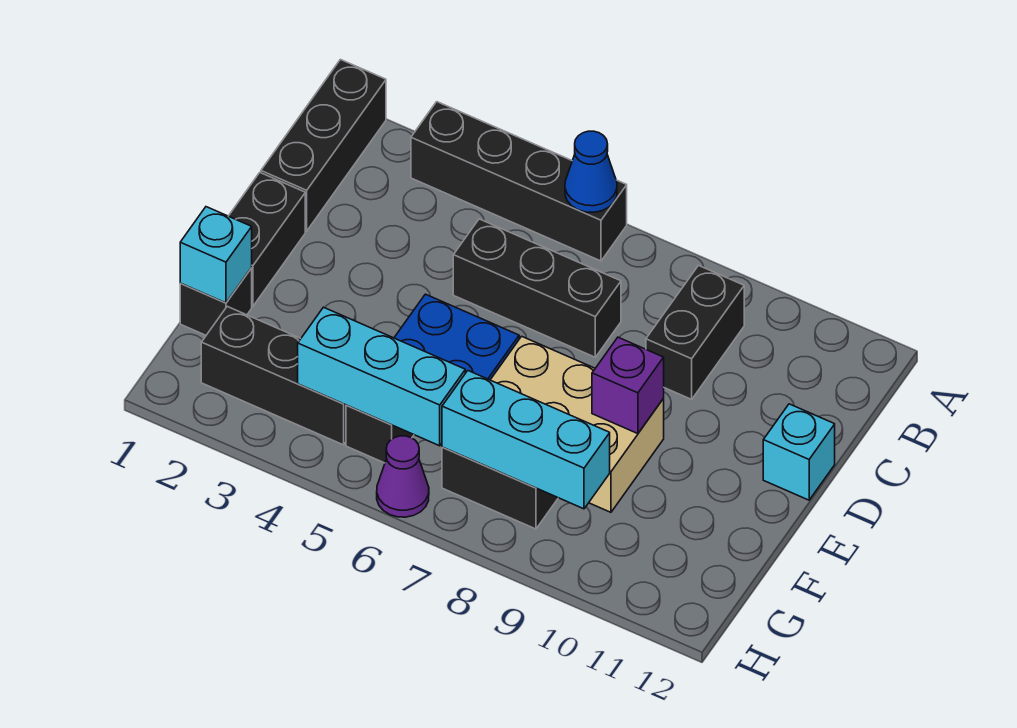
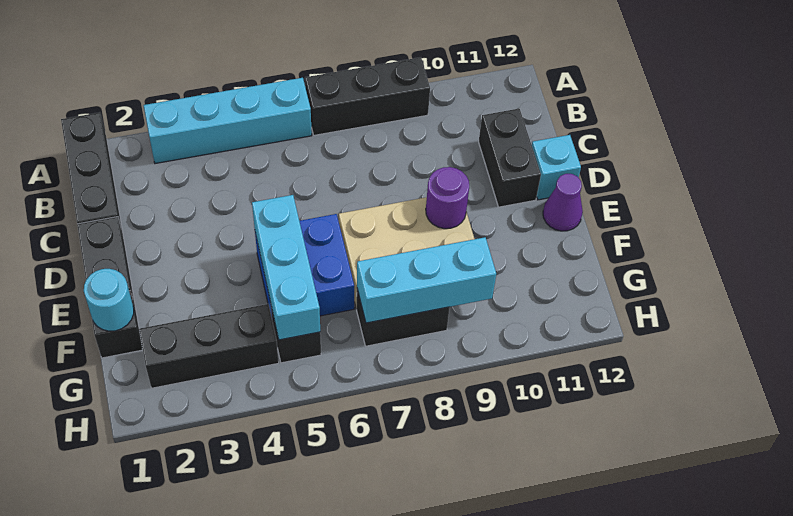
black 1x4 brick [411,102,627,261] -> cyan 1x4 brick [144,78,312,164]
blue 1x1 cone [565,131,617,212] -> none
black 1x2 brick [646,266,744,399] -> black 1x2 brick moved to [479,109,541,207]
black 1x3 brick [453,219,621,357] -> black 1x3 brick moved to [305,57,430,135]
purple 1x1 brick [592,337,664,434] -> purple 1x1 round brick [426,167,469,229]
cyan 1x1 brick [180,207,252,303] -> cyan 1x1 round brick [84,269,134,331]
cyan 1x3 brick [298,307,465,446] -> cyan 1x3 brick turned to [252,195,320,340]
purple 1x1 cone [377,436,429,517] -> purple 1x1 cone moved to [543,174,583,231]

